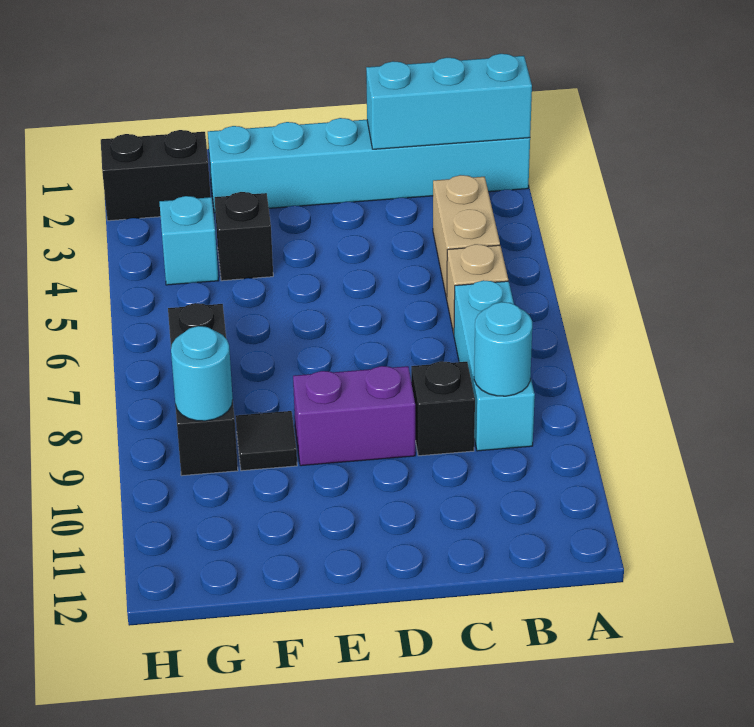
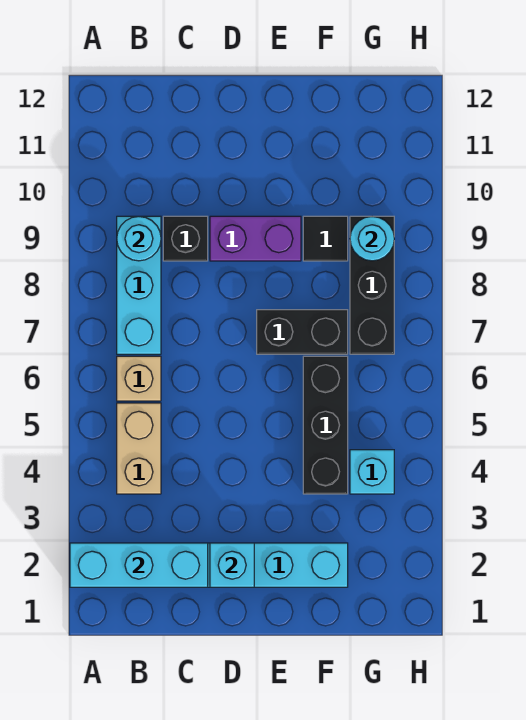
none -> cyan 1x1 brick [210,543,254,587]
black 1x1 brick [215,192,273,281] -> black 1x3 brick [303,356,348,494]
black 1x2 brick [101,130,210,221] -> black 1x2 brick moved to [257,310,348,354]

